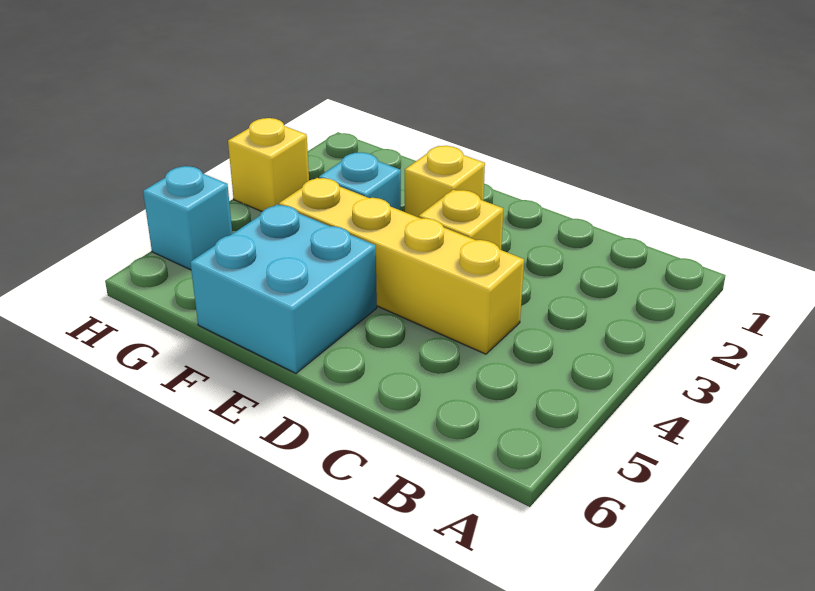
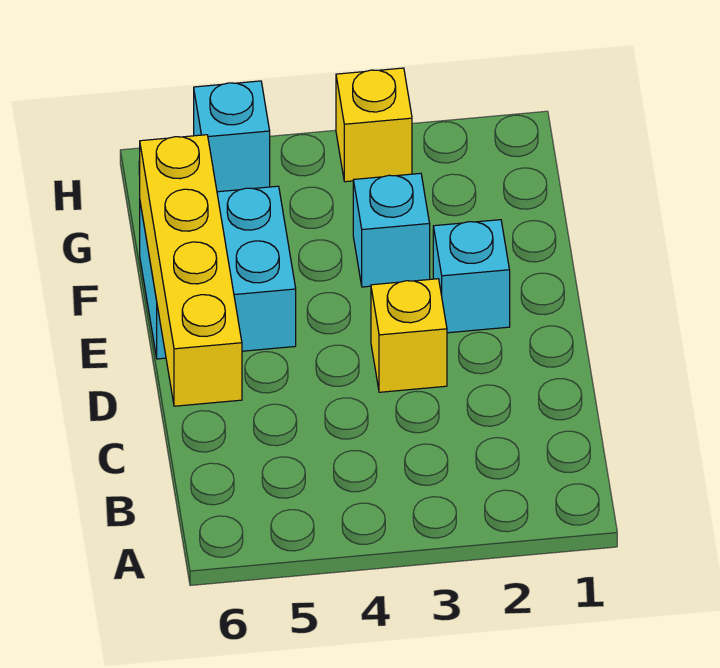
yellow 1x4 brick [279,178,524,354] -> yellow 1x4 brick moved to [140,135,242,406]
yellow 1x1 brick [405,146,485,217] -> cyan 1x1 brick [433,220,510,333]

